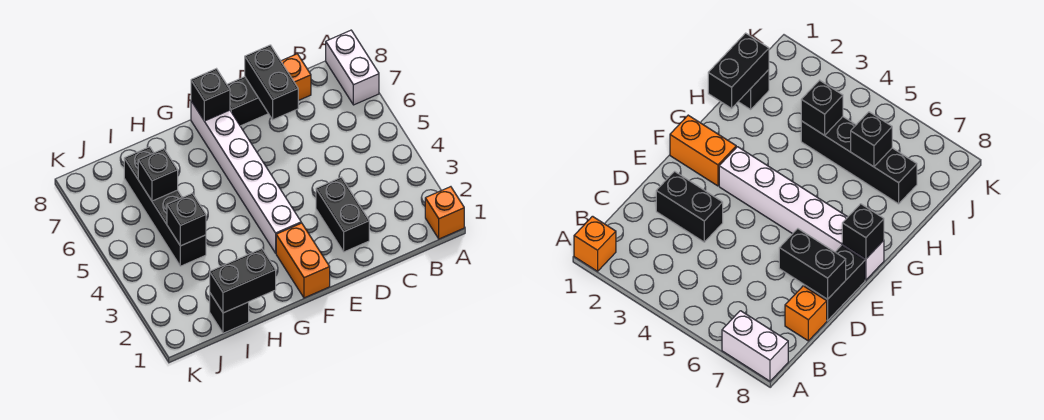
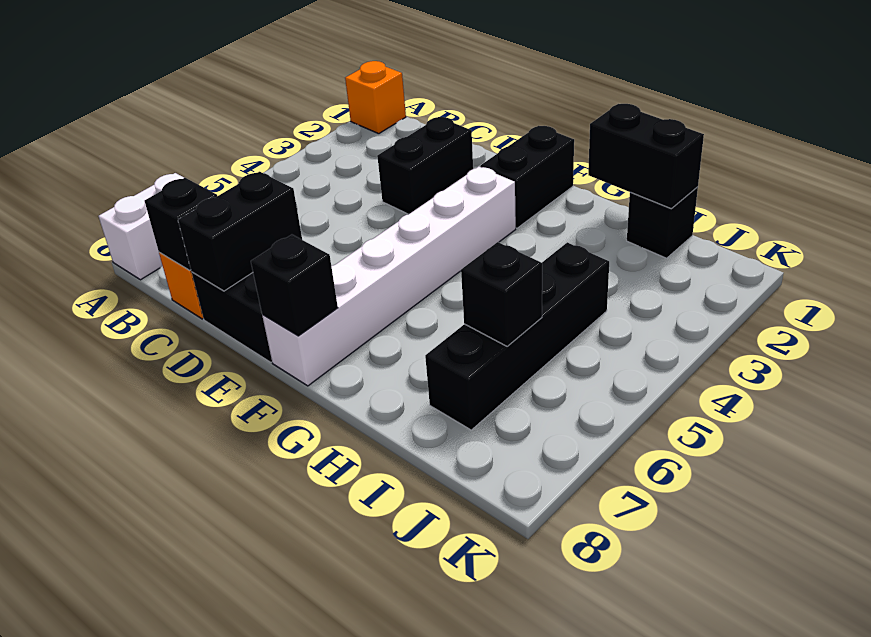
orange 1x2 brick [276,223,330,298] -> black 1x2 brick [480,126,574,228]
black 1x1 brick [167,193,206,246] -> black 1x1 brick moved to [144,178,217,270]

